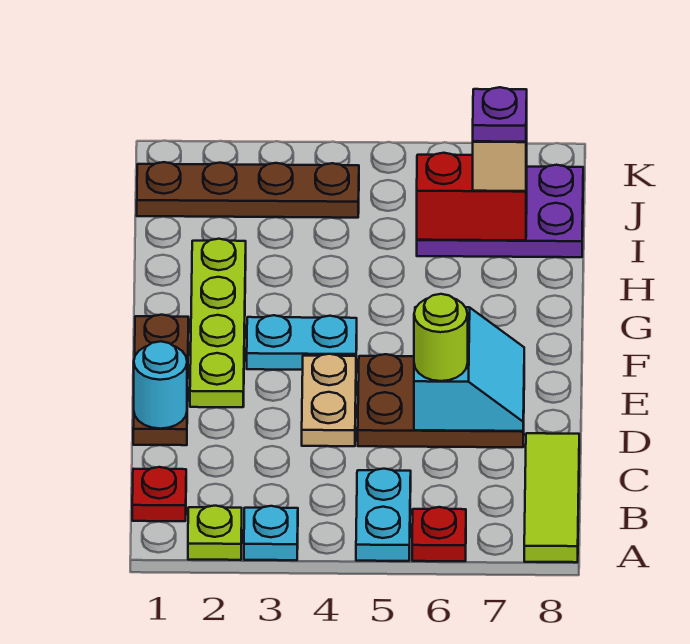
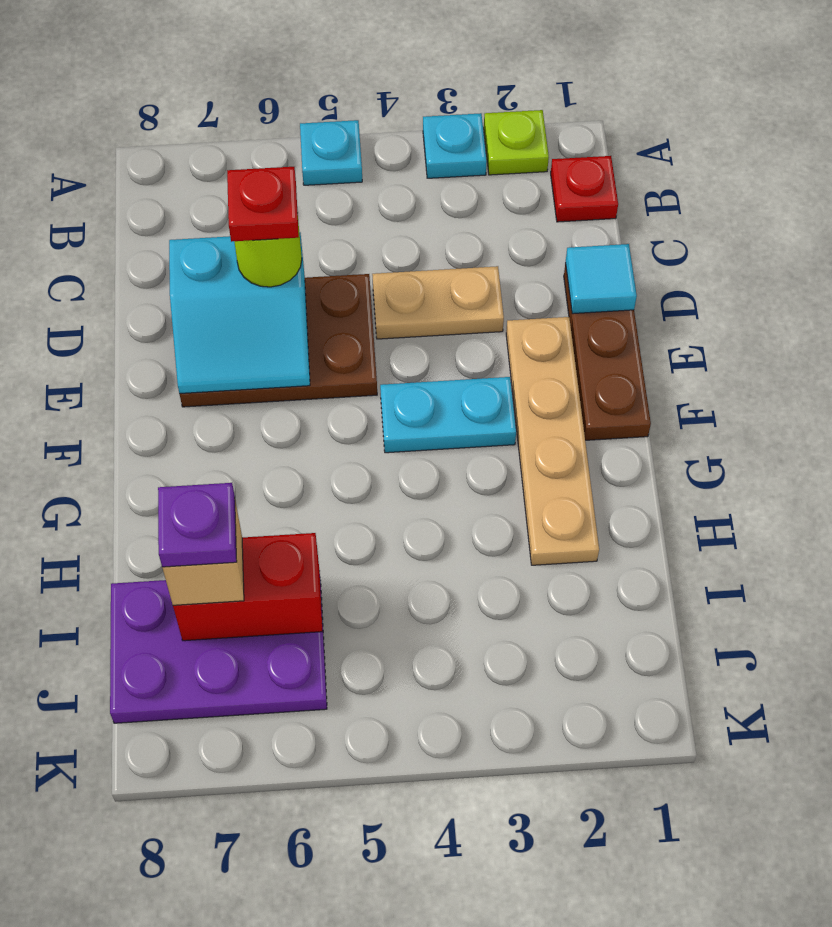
cyan 1x2 plate [356,469,411,561] -> cyan 1x1 plate [300,120,362,185]
red 1x1 plate [412,507,466,561] -> red 1x1 plate moved to [227,167,299,242]
lime 1x3 tile [524,433,579,562] -> none
cyan 1x1 round brick [134,341,187,429] -> cyan 1x1 tile [566,244,637,314]
tan 1x2 plate [302,354,356,446] -> tan 1x2 plate turned to [372,266,504,339]
cyan 2x2 slope [414,307,524,431] -> cyan 2x2 slope turned to [169,232,310,394]
lime 1x4 plate [190,239,246,407] -> tan 1x4 plate [506,317,599,565]
brown 1x4 plate [137,162,359,218] -> none

